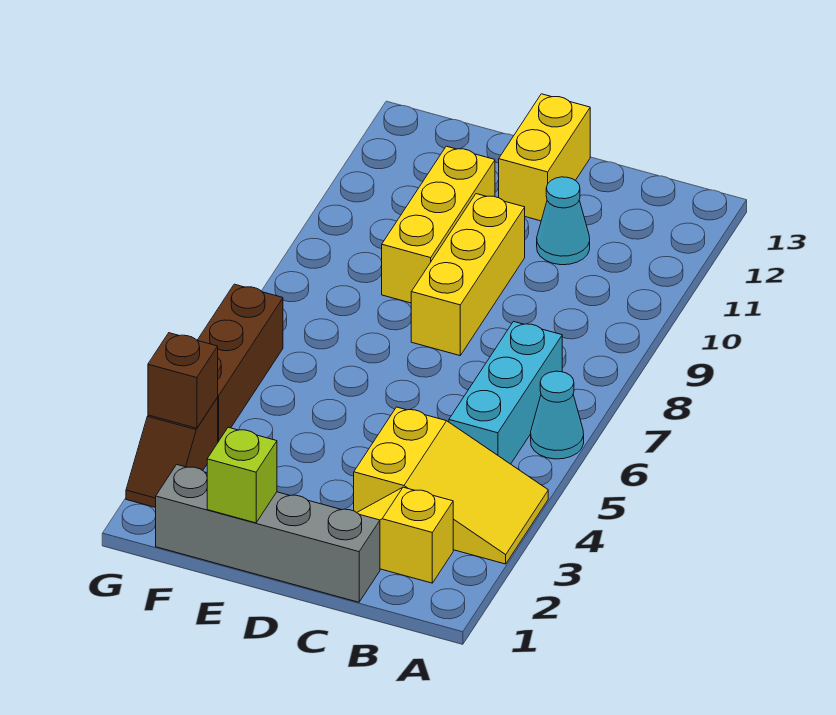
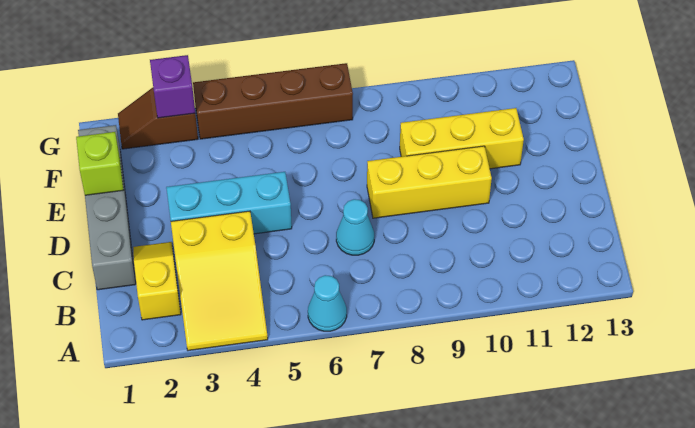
cyan 1x3 brick [449,322,562,464] -> cyan 1x3 brick moved to [166,172,292,234]
cyan 1x1 cone [537,177,590,265] -> cyan 1x1 cone moved to [336,199,374,255]
yellow 1x2 brick [499,94,590,221] -> none
brown 1x1 brick [148,333,218,428] -> purple 1x1 brick [150,55,195,118]
brown 1x3 brick [197,284,283,442] -> brown 1x4 brick [193,63,353,139]

